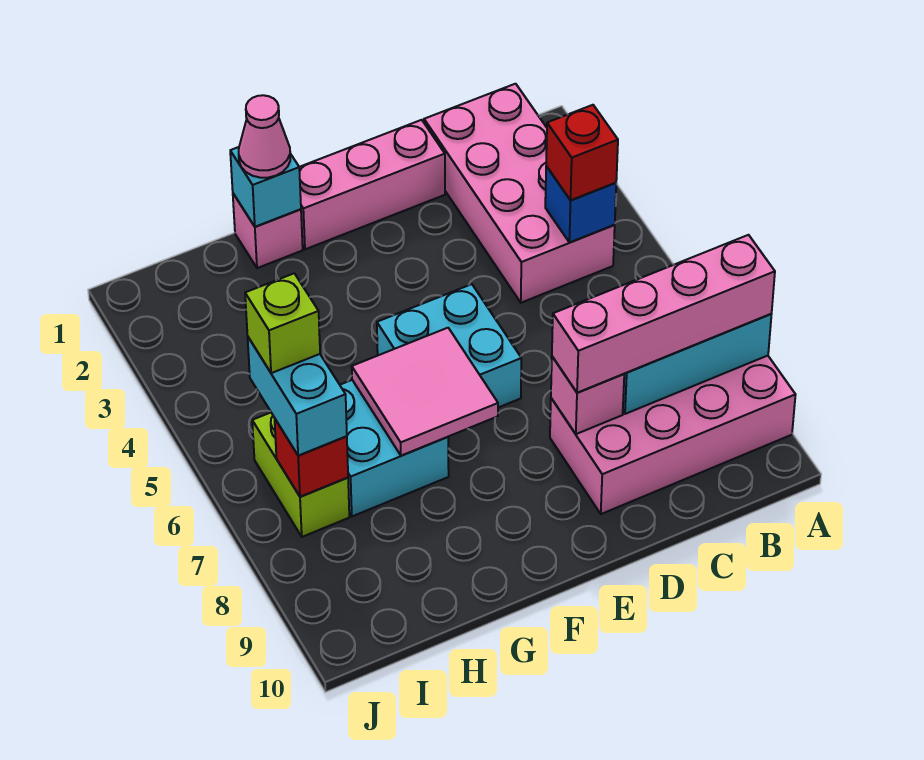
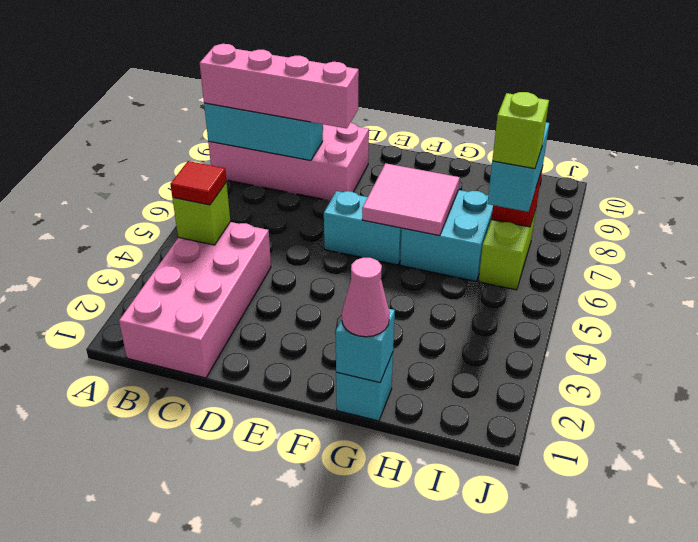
blue 1x1 brick [545,166,616,242] -> lime 1x1 brick [172,182,230,245]
red 1x1 brick [546,105,618,200] -> red 1x1 tile [170,161,226,205]
pink 1x3 brick [299,120,445,249] -> none
pink 1x1 brick [551,357,624,434] -> none
cyan 2x2 brick [377,284,521,408] -> cyan 1x2 brick [324,191,402,265]
pink 1x1 brick [233,194,303,268] -> cyan 1x1 brick [336,353,393,421]

